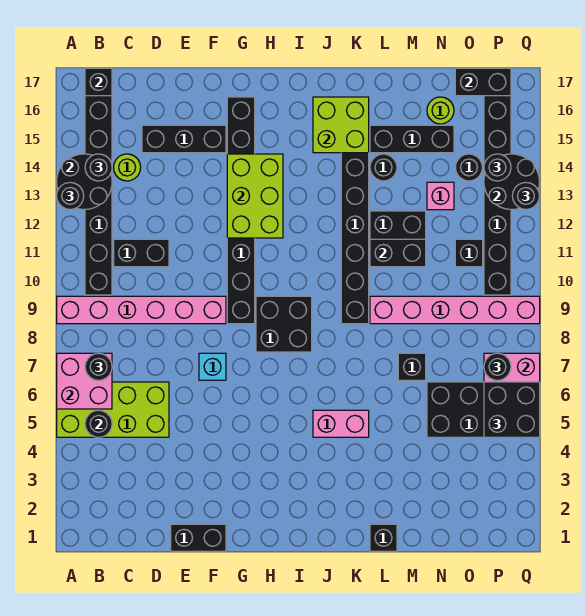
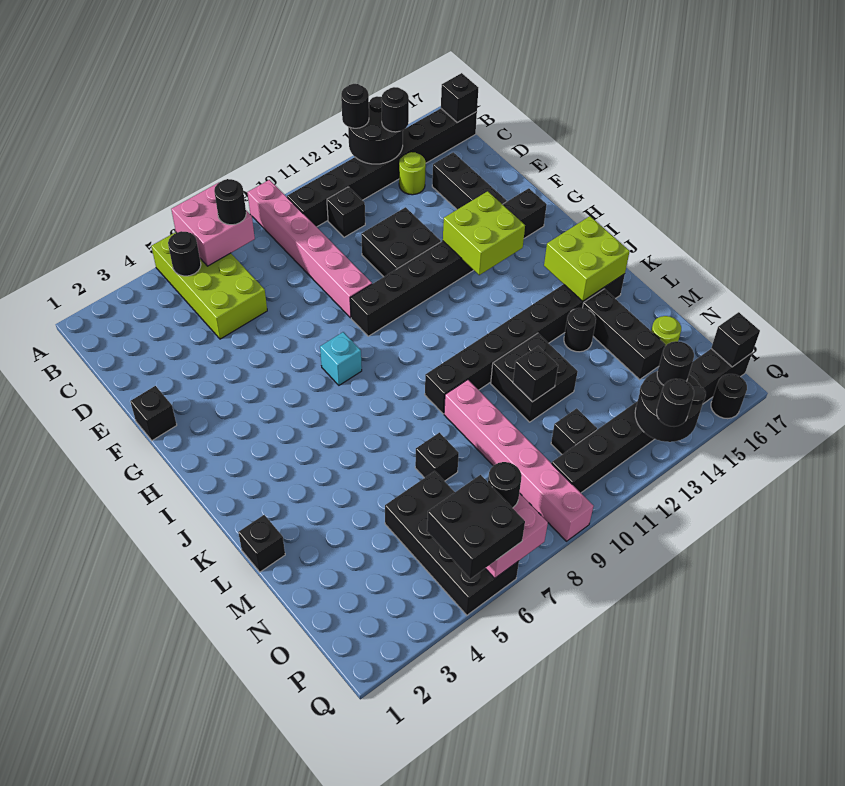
black 1x2 brick [114,239,169,267] -> black 1x1 brick [327,187,365,237]
black 1x2 brick [171,524,226,551] -> black 1x1 brick [130,386,177,440]
cyan 1x1 brick [199,353,226,380] -> cyan 1x1 brick moved to [320,332,362,385]
lime 2x3 brick [227,154,283,238] -> lime 2x2 brick [443,191,525,275]
black 2x2 brick [256,296,312,352] -> black 2x2 brick moved to [361,207,441,277]
pink 1x2 brick [313,410,369,437] -> none
black 1x2 brick [370,239,426,267] -> black 1x1 brick [513,346,558,402]
pink 1x1 brick [427,182,454,210] -> none
black 1x1 round brick [455,154,482,181] -> black 1x1 round brick moved to [711,374,747,419]
black 1x2 brick [455,68,511,96] -> black 1x1 brick [711,312,760,367]

